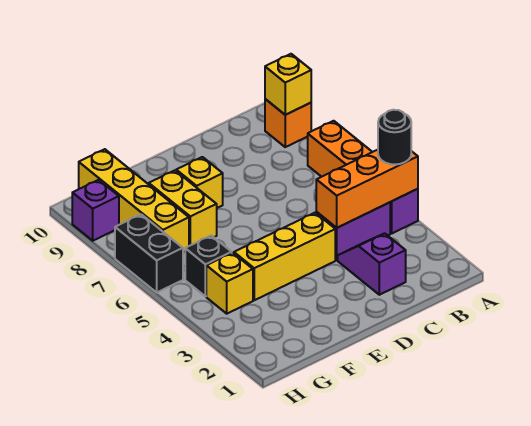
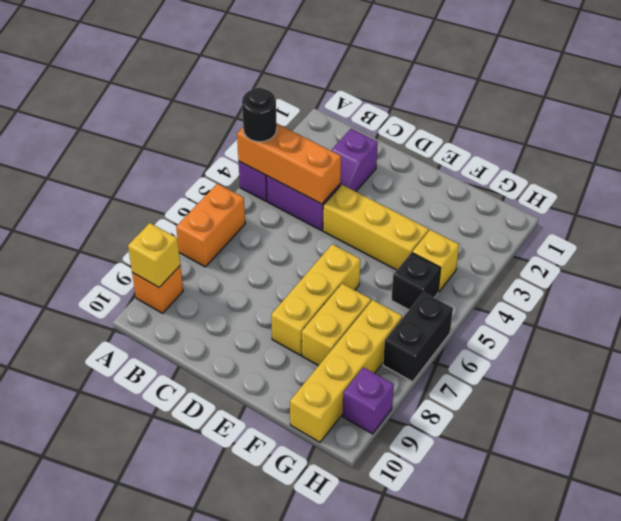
yellow 1x1 brick [176,157,223,208] -> yellow 1x3 brick [271,244,360,355]

